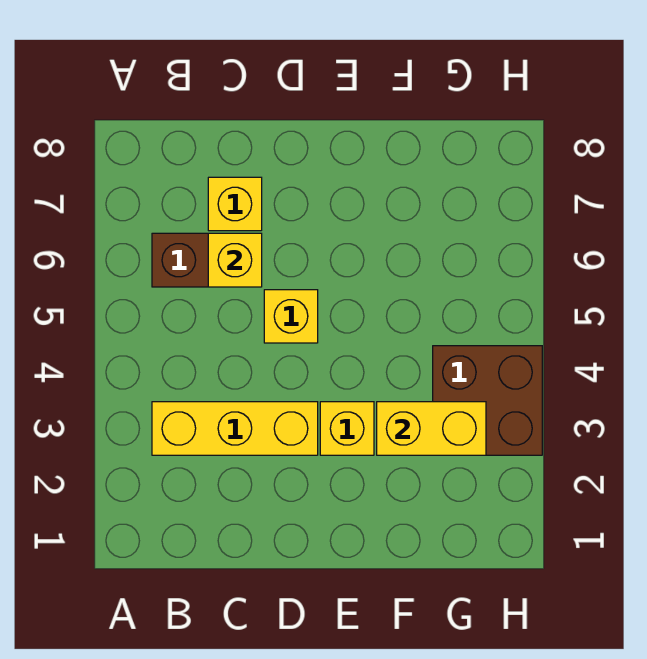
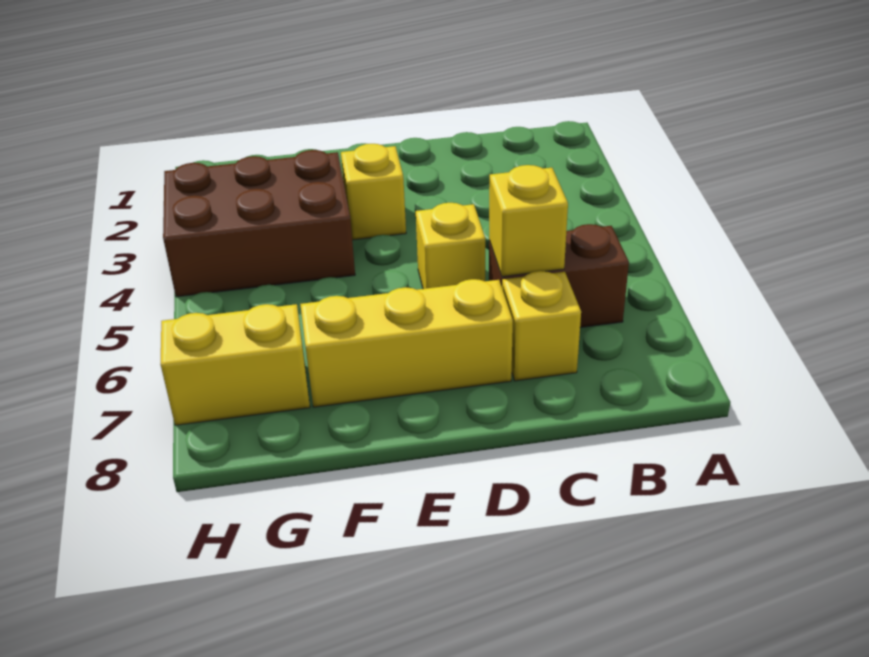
yellow 1x3 brick [152,402,318,455] -> yellow 1x3 brick moved to [300,279,513,407]
yellow 1x2 brick [377,402,486,455] -> yellow 1x2 brick moved to [161,304,310,425]
brown 2x2 brick [433,346,542,455] -> brown 2x3 brick [163,150,355,297]

